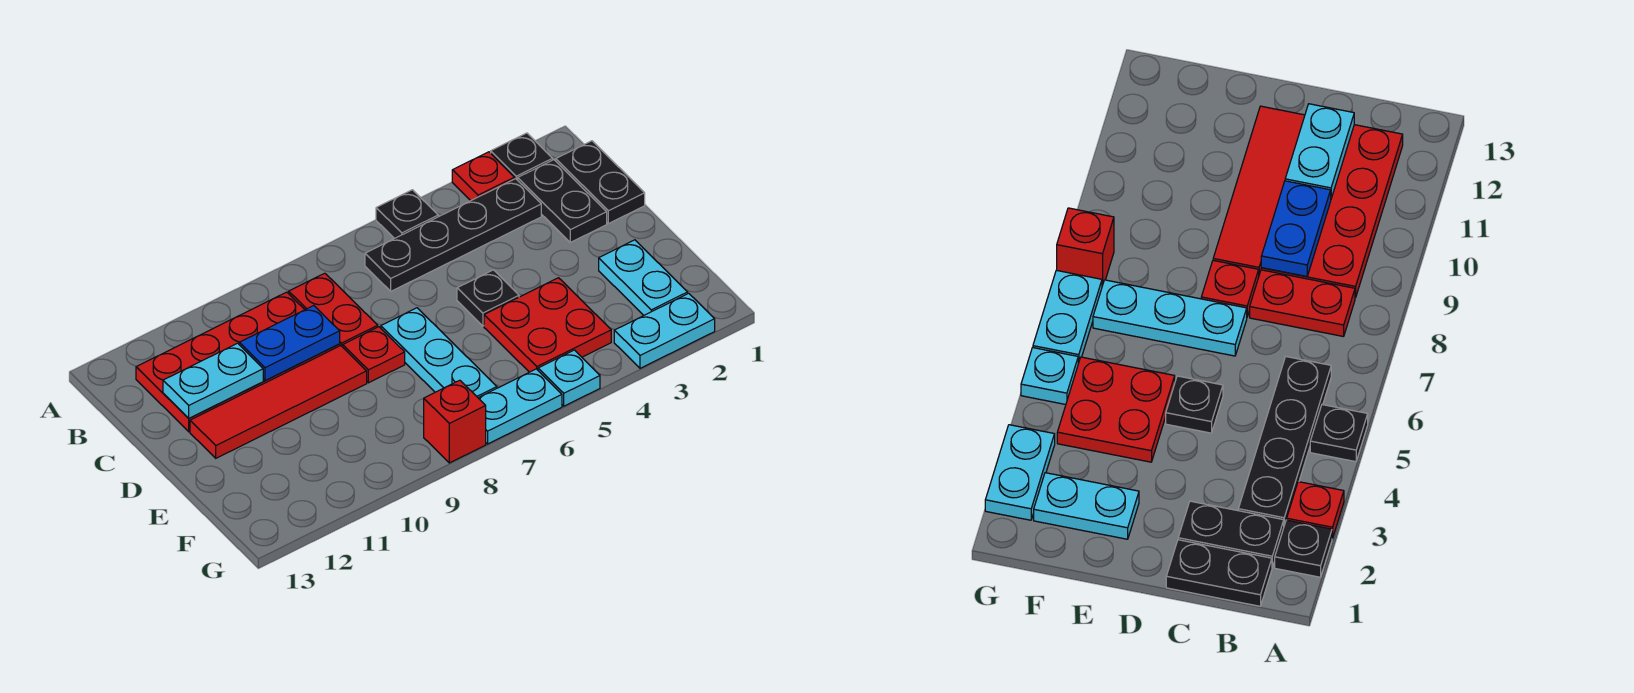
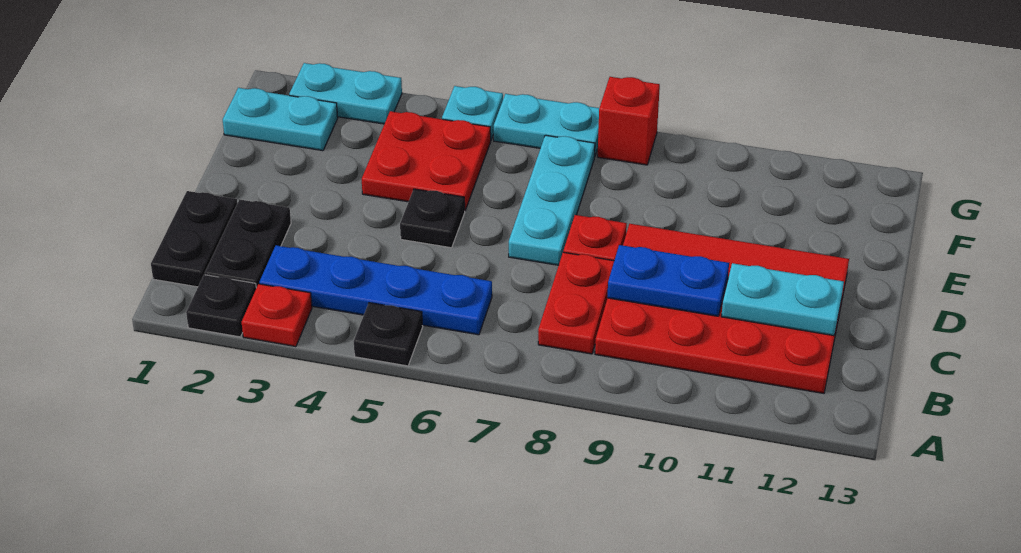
black 1x4 plate [365,179,541,291] -> blue 1x4 plate [259,245,492,335]
cyan 1x2 plate [599,240,688,315] -> cyan 1x2 plate turned to [223,88,338,151]

